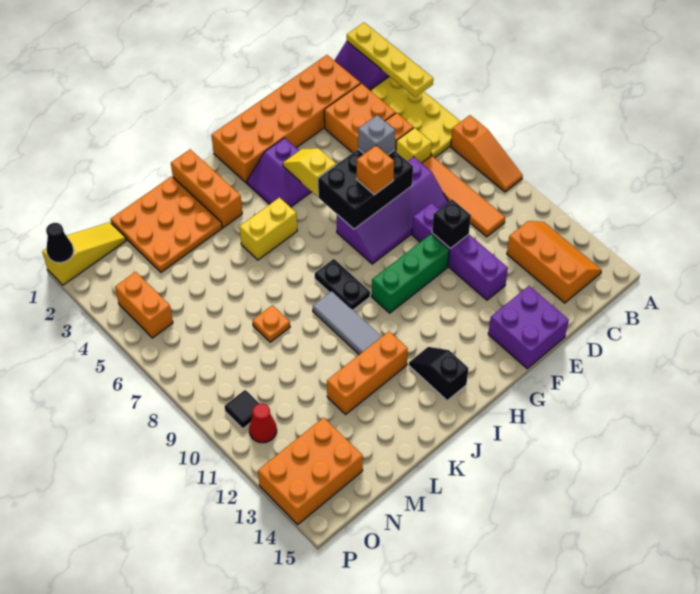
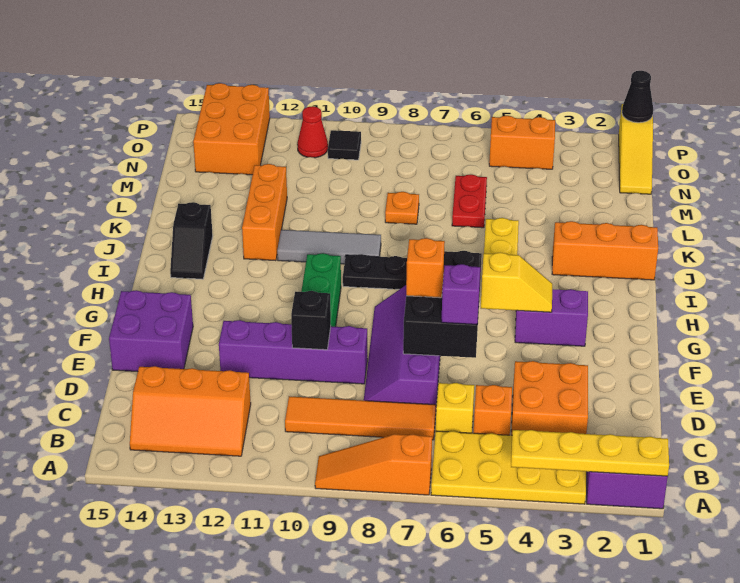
orange 2x6 brick [212,55,361,183] -> none
grey 1x1 brick [358,115,395,155] -> purple 1x1 brick [442,264,480,324]
black 1x2 slope [409,347,469,400] -> black 1x2 slope turned to [170,202,213,279]
orange 3x3 plate [111,176,222,272] -> none
none -> red 1x2 plate [452,174,487,228]

